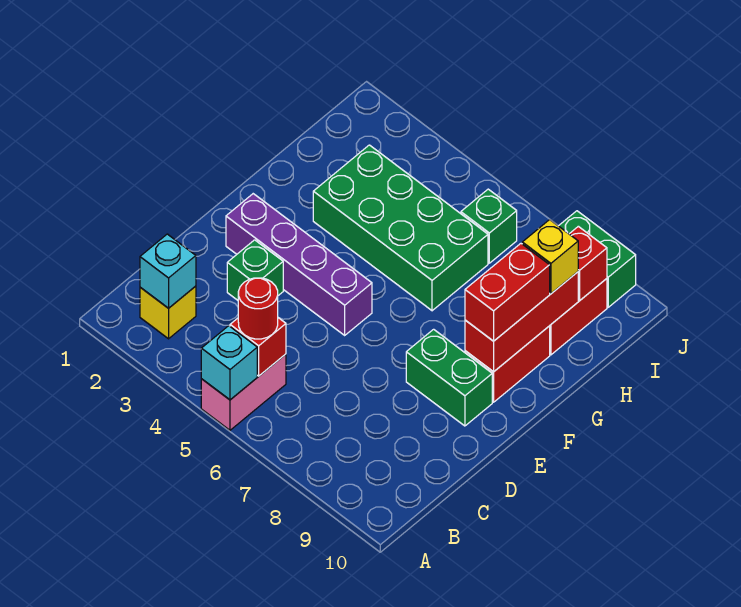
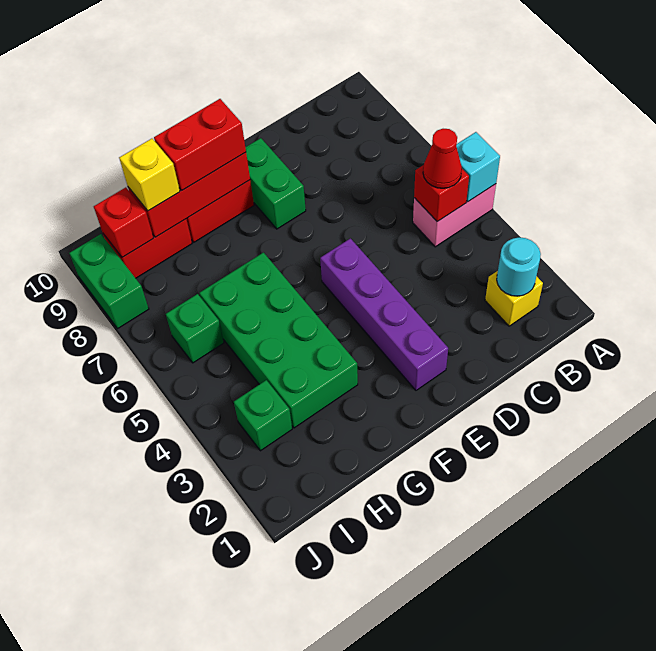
cyan 1x1 brick [140,234,196,308] -> cyan 1x1 round brick [497,237,541,296]
red 1x1 round brick [238,278,278,339] -> red 1x1 cone [423,129,462,188]
green 1x1 brick [227,240,283,300] -> green 1x1 brick moved to [234,380,292,451]

